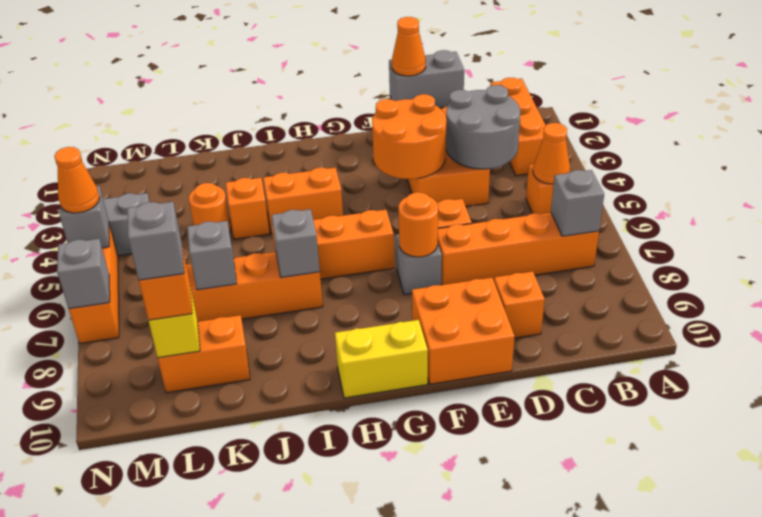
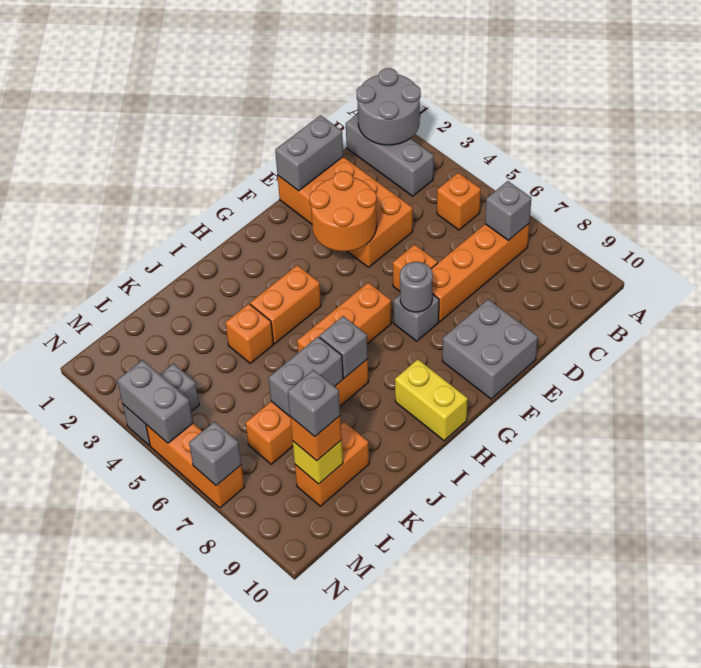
orange 1x3 brick [490,78,546,176] -> grey 1x3 brick [346,114,434,196]
orange 1x1 cone [533,123,570,184] -> none
grey 2x2 round brick [446,85,520,169] -> grey 2x2 round brick moved to [357,68,421,145]
orange 1x1 brick [494,271,545,338] -> none
orange 1x1 cone [392,17,426,76] -> none
orange 2x2 brick [412,278,515,384] -> grey 2x2 brick [442,299,538,399]
orange 1x1 round brick [398,192,438,257] -> grey 1x1 round brick [400,262,433,312]
yellow 1x2 brick [335,320,428,398] -> yellow 1x2 brick turned to [395,359,468,441]
orange 1x1 round brick [189,183,231,233] -> none
grey 1x1 brick [187,221,237,290] -> grey 1x2 brick [268,337,343,416]
grey 1x1 brick [60,186,109,248] -> grey 1x2 brick [117,360,193,443]
orange 1x1 cone [54,147,100,213] -> none

